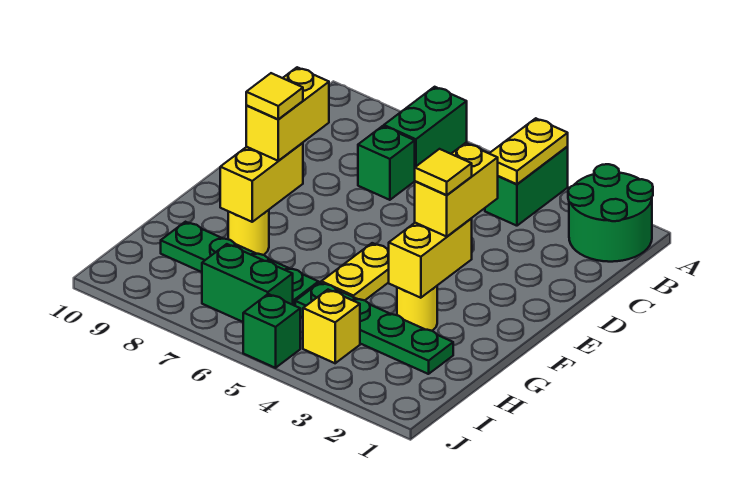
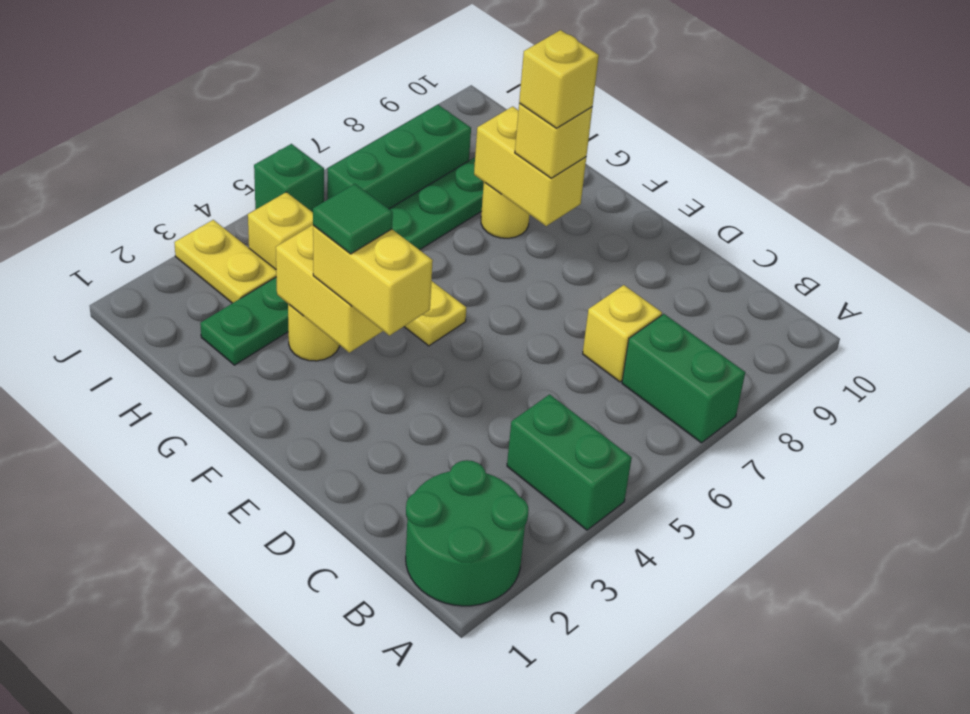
yellow 1x2 plate [489,118,568,184] -> yellow 1x2 plate moved to [174,220,276,303]
green 1x1 brick [358,126,415,200] -> yellow 1x1 brick [583,285,662,382]
yellow 1x2 brick [246,67,329,161] -> yellow 1x1 brick [515,103,592,178]
yellow 1x1 tile [415,149,472,195] -> green 1x1 tile [313,184,393,254]
yellow 1x1 tile [246,73,303,119] -> yellow 1x1 brick [519,30,599,128]
green 1x2 brick [202,244,293,322] -> green 1x3 brick [327,105,471,209]

